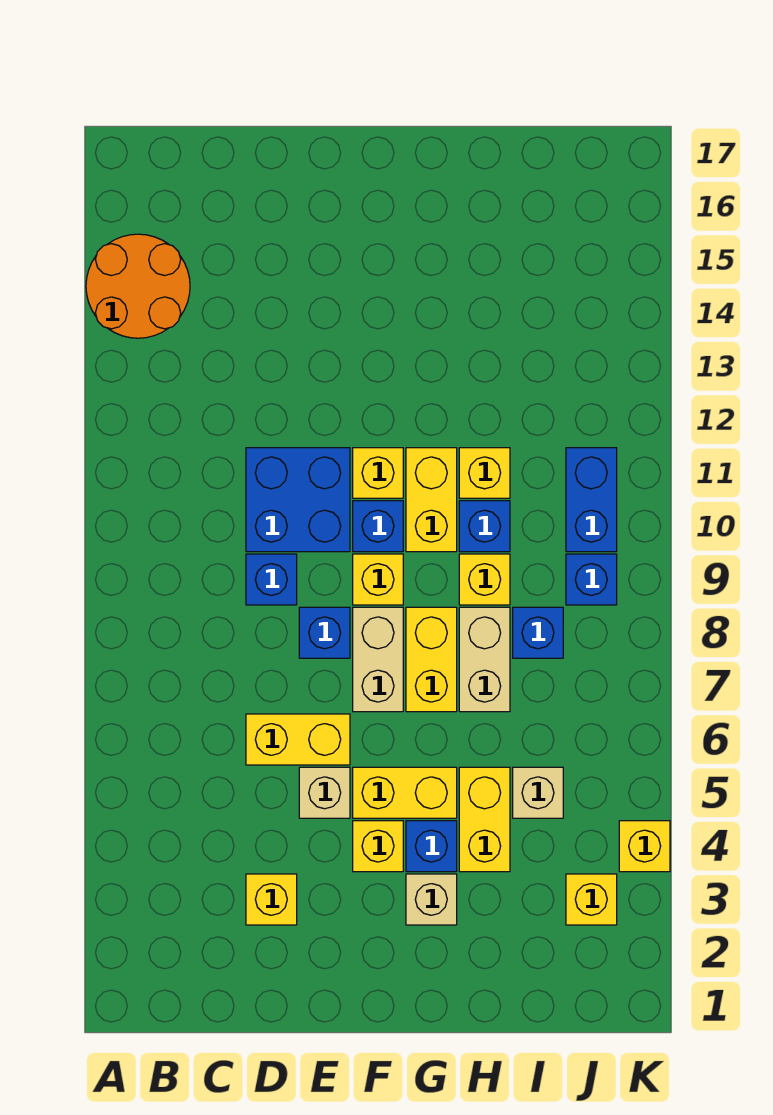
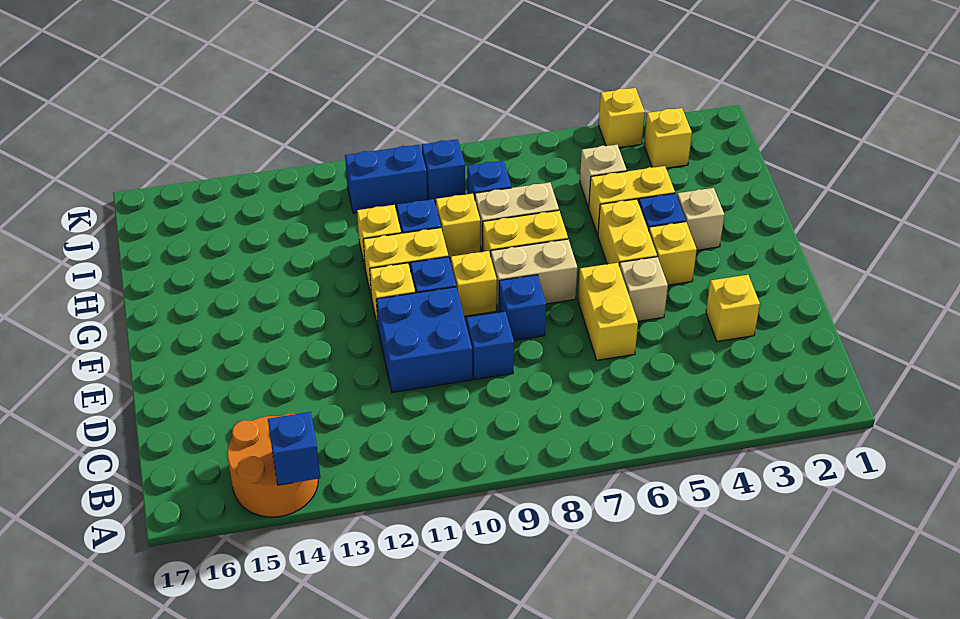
none -> blue 1x1 brick [268,412,321,485]

